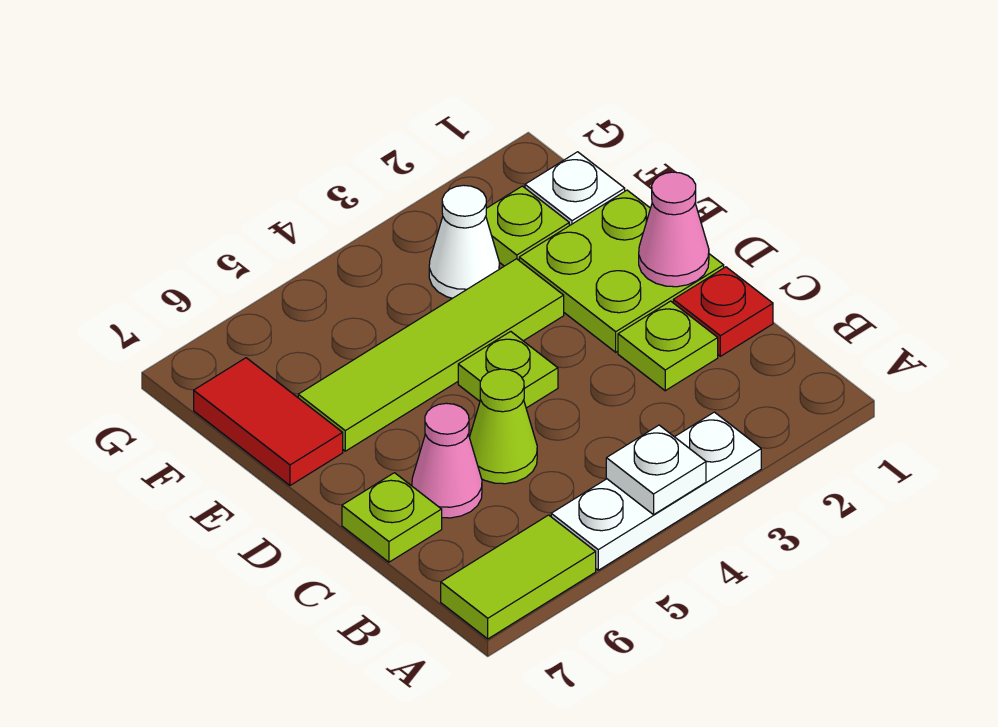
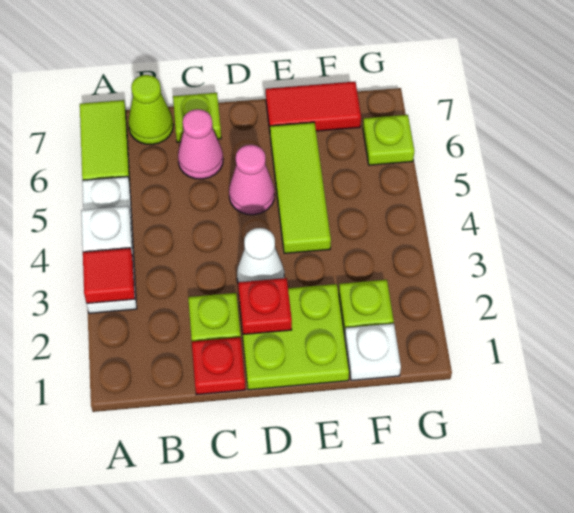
none -> red 1x1 tile [83,248,135,303]
lime 1x1 cone [469,369,537,484] -> lime 1x1 cone moved to [128,75,173,145]
pink 1x1 cone [639,172,709,287] -> pink 1x1 cone moved to [229,145,275,215]
none -> red 1x1 plate [238,278,292,334]
lime 1x1 plate [458,331,558,408] -> lime 1x1 plate moved to [363,115,414,165]
lime 1x4 tile [298,259,564,451] -> lime 1x3 tile [270,122,331,253]
white 1x1 cone [429,185,499,298] -> white 1x1 cone moved to [237,228,284,283]

